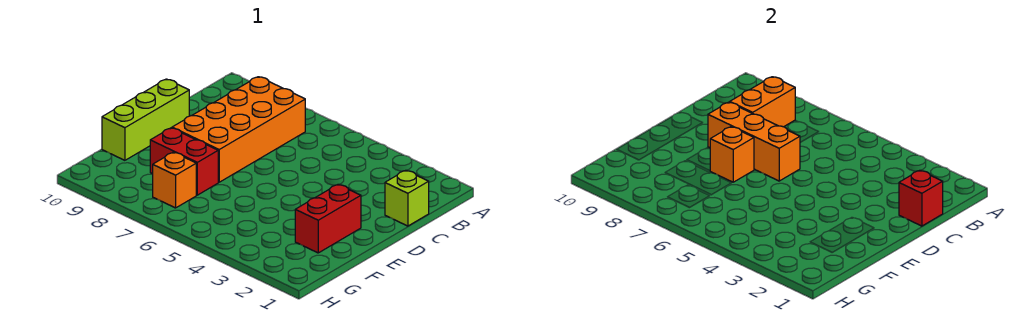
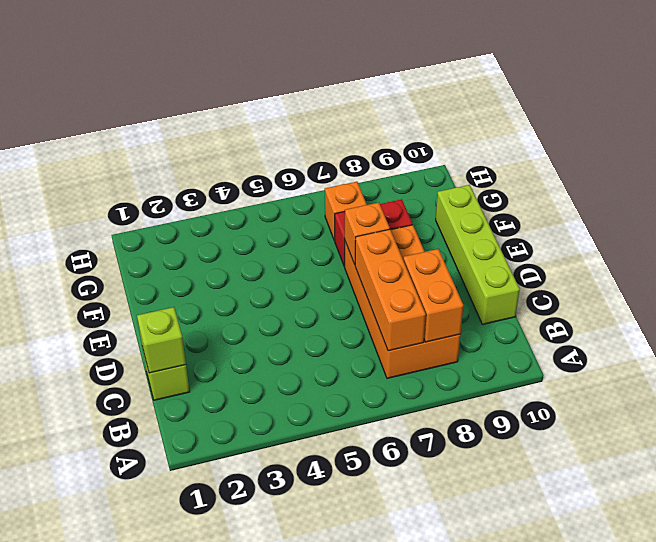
red 1x1 brick [899,170,943,226] -> lime 1x1 brick [137,307,186,373]
orange 1x3 brick [708,102,800,181] -> orange 1x3 brick turned to [355,229,426,351]
lime 1x3 brick [102,79,189,160] -> lime 1x4 brick [436,185,520,324]
red 1x2 brick [295,184,361,253] -> none

